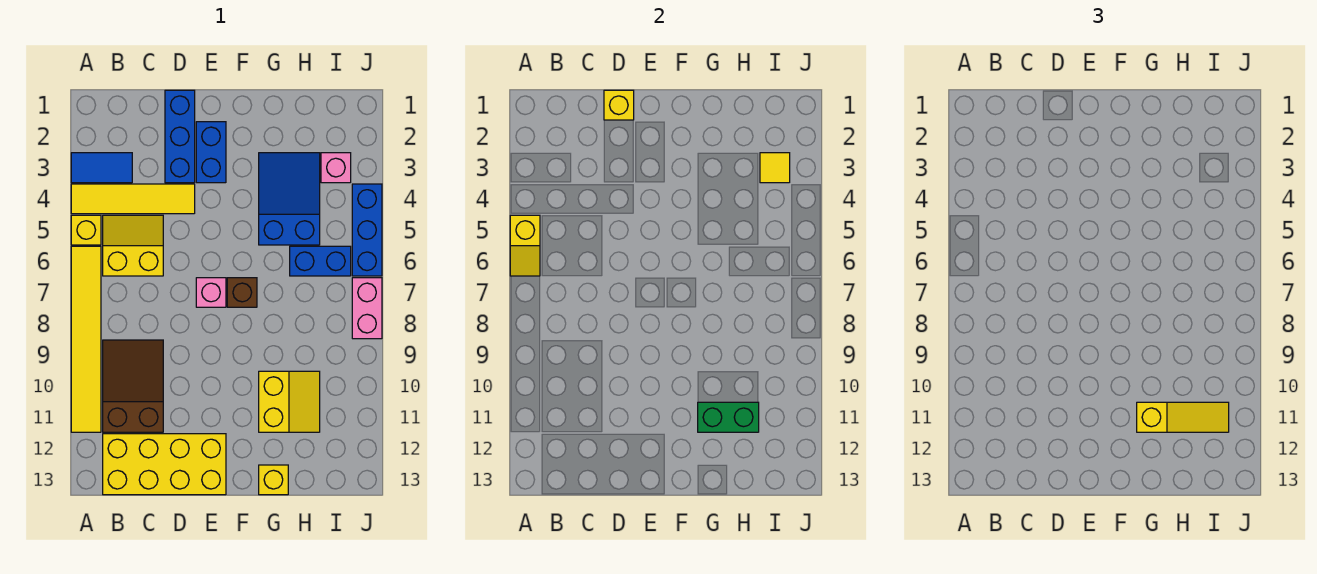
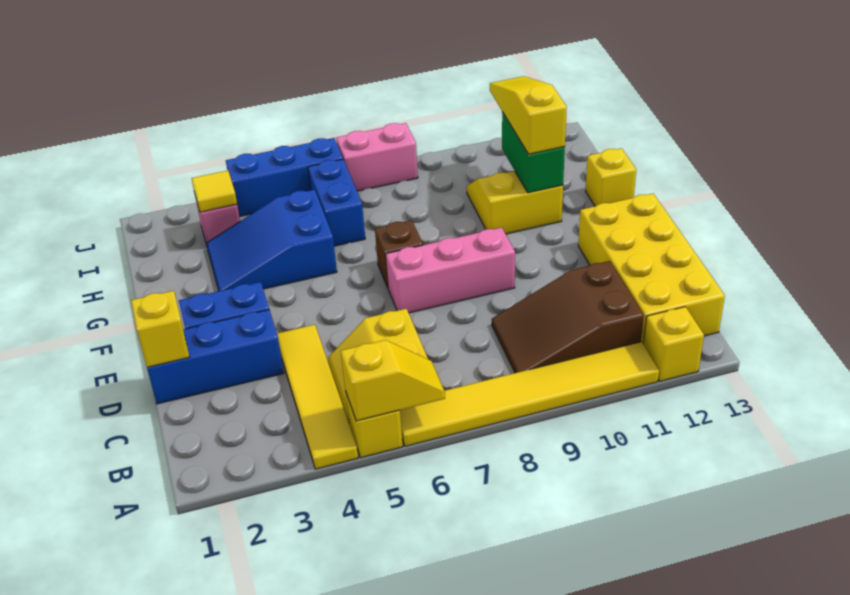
blue 1x2 tile [71,153,132,183] -> none
none -> yellow 1x1 brick [644,307,704,381]
pink 1x1 brick [196,278,226,307] -> pink 1x3 brick [386,228,515,313]

